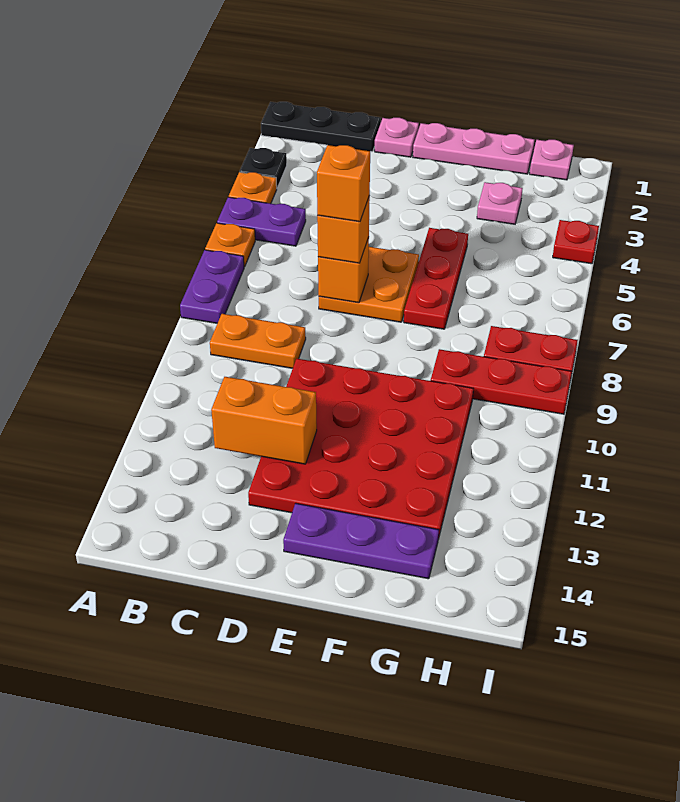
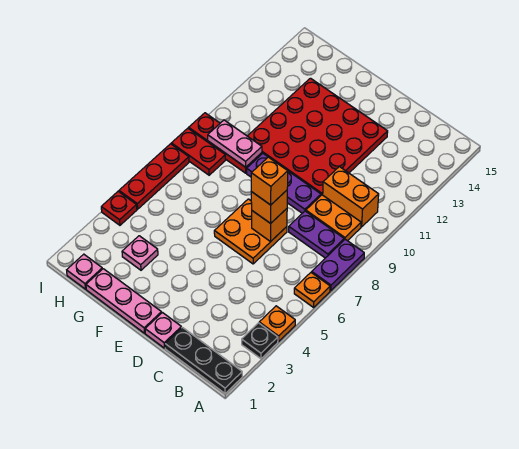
purple 1x2 plate [217,197,306,246] -> purple 1x2 plate moved to [289,211,344,258]
orange 1x2 brick [211,377,317,464] -> orange 1x2 brick moved to [323,167,379,227]
purple 1x3 plate [283,503,439,579] -> purple 1x3 plate moved to [247,154,321,213]
red 1x3 plate [404,228,468,329] -> red 1x3 plate moved to [119,144,189,209]
none -> pink 1x2 plate [208,120,262,167]

